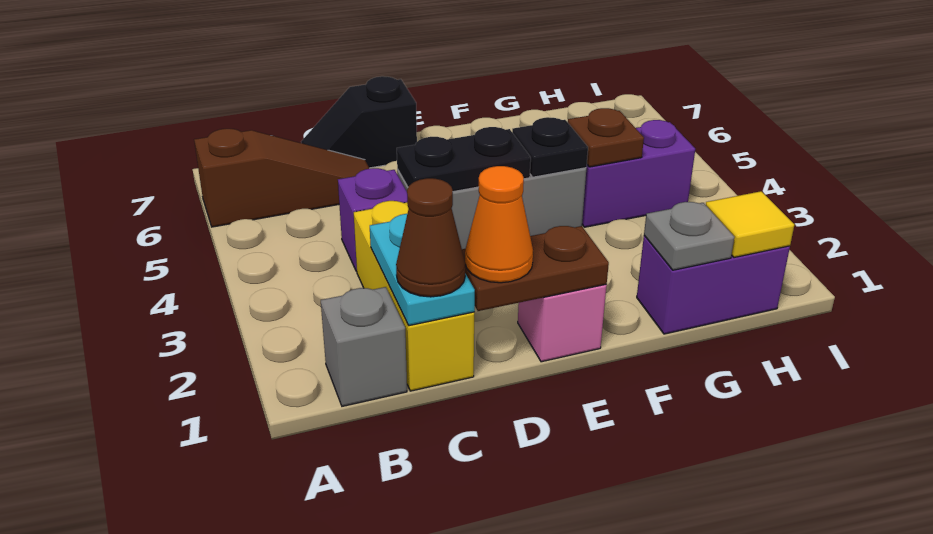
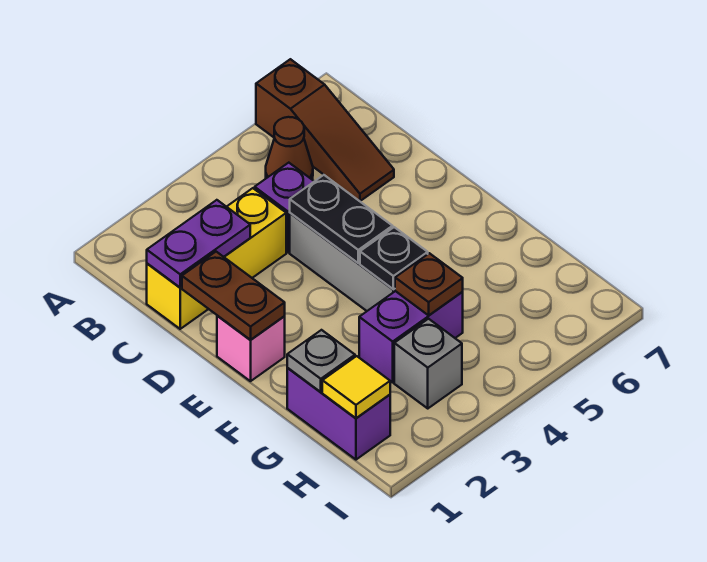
grey 1x1 brick [321,287,407,406] -> grey 1x1 brick moved to [394,319,462,408]
cyan 1x2 plate [370,214,475,326] -> purple 1x2 plate [147,200,250,288]
brown 1x1 cone [396,178,465,297] -> brown 1x1 cone moved to [266,117,313,180]
black 1x2 slope [301,76,417,168] -> none
orange 1x1 cone [465,166,533,283] -> none
purple 1x2 brick [582,120,695,227] -> purple 1x2 brick turned to [359,291,463,382]

